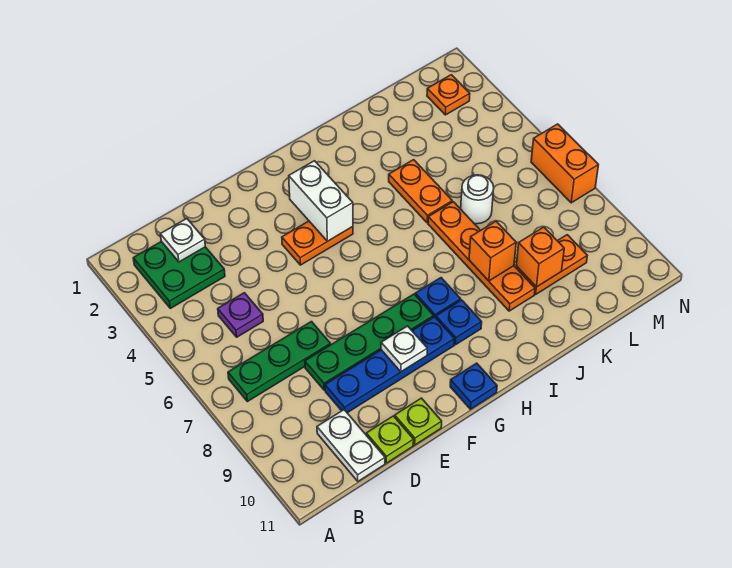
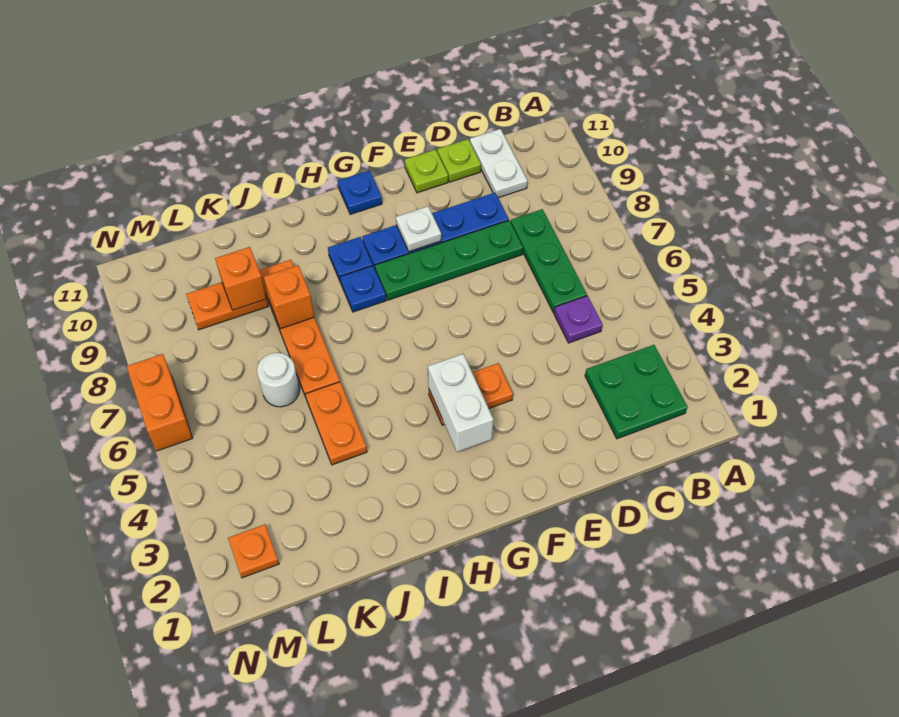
green 1x3 plate [228,322,331,402] -> green 1x3 plate turned to [511,209,587,313]
white 1x1 plate [160,219,205,262] -> none

